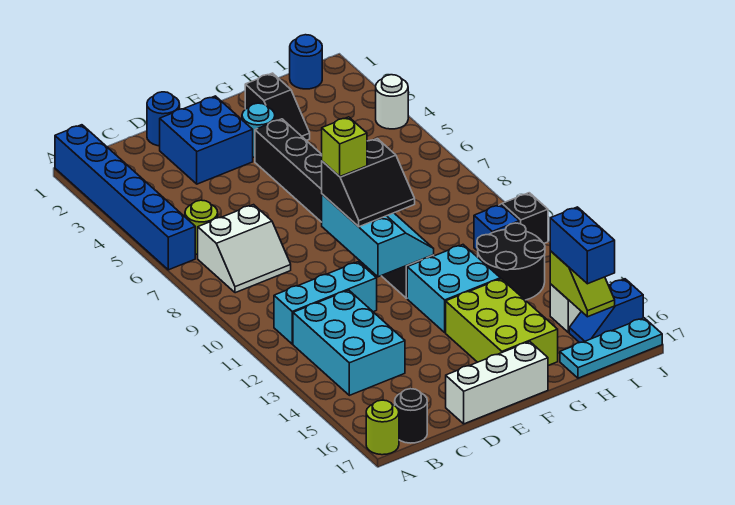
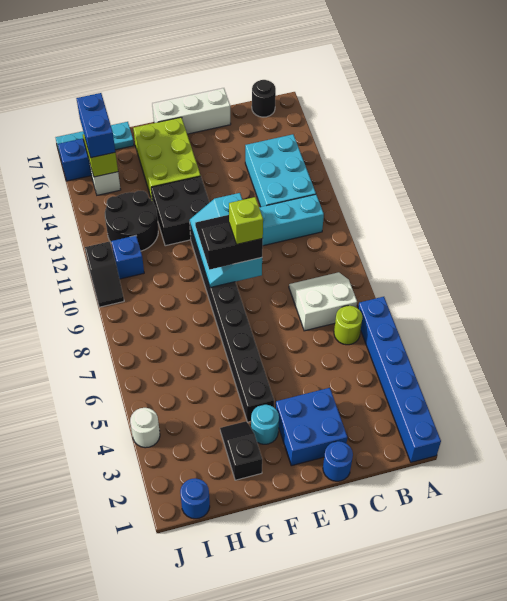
lime 1x1 round brick [366,400,399,455] -> none
cyan 2x2 brick [407,245,500,332] -> black 2x2 brick [151,176,210,246]

